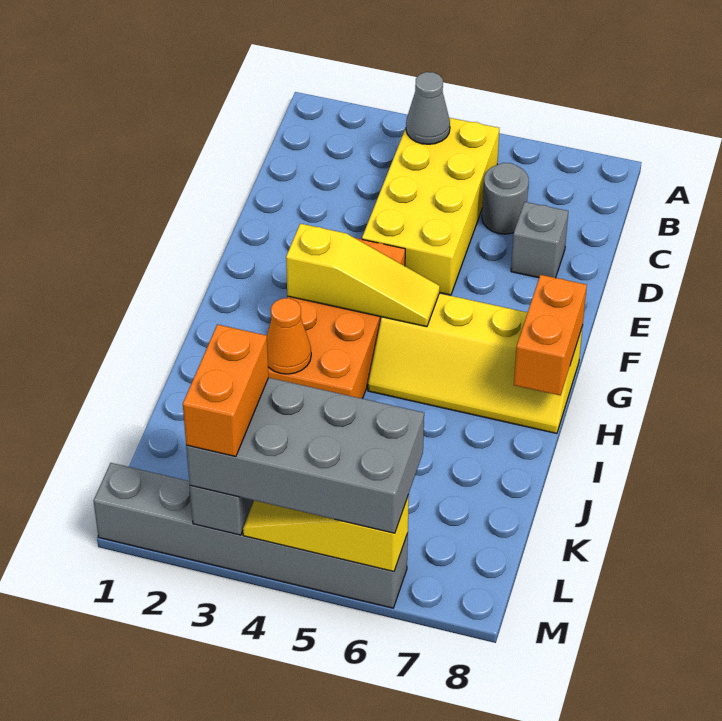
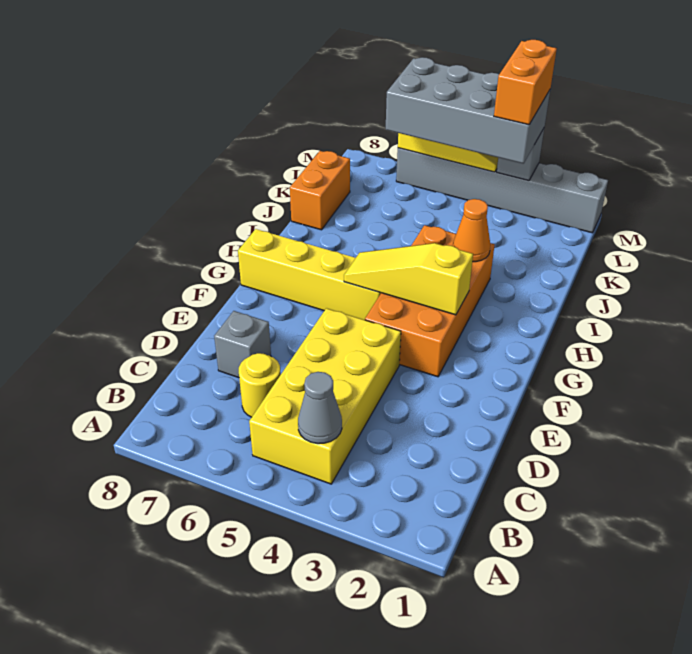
grey 1x1 round brick [482,163,529,234] -> yellow 1x1 round brick [239,353,281,417]
orange 1x2 brick [514,275,587,395] -> orange 1x2 brick moved to [290,151,350,230]

